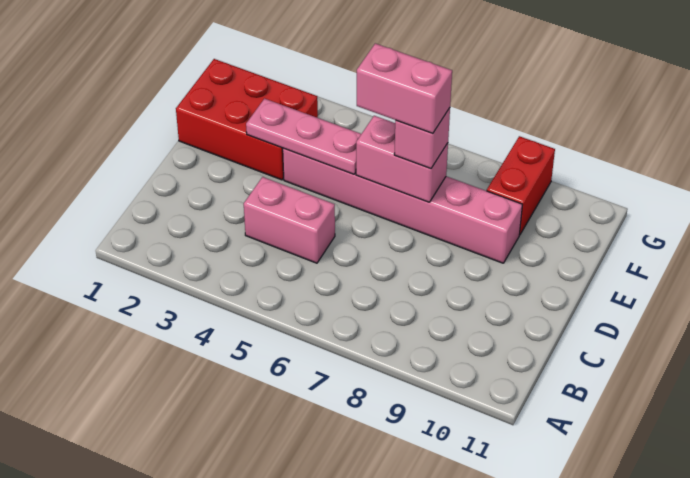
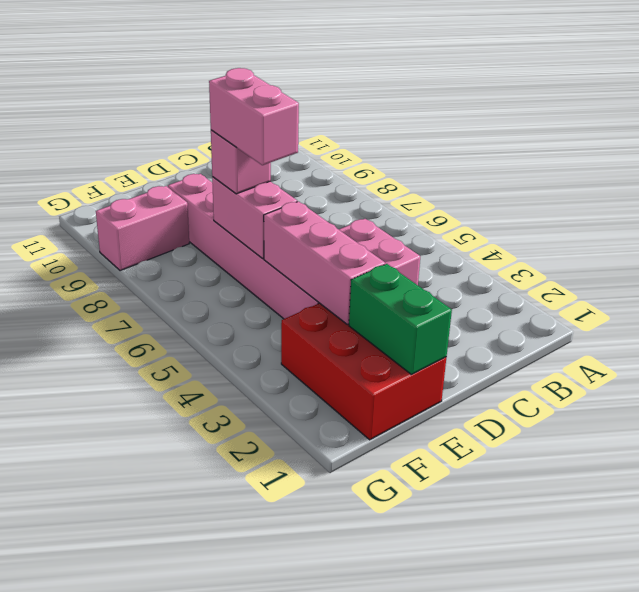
none -> green 1x2 brick [349,264,452,374]
pink 1x3 plate [246,99,361,174] -> pink 1x3 brick [264,201,385,325]
red 1x2 brick [487,136,555,235] -> pink 1x2 brick [96,186,189,271]

